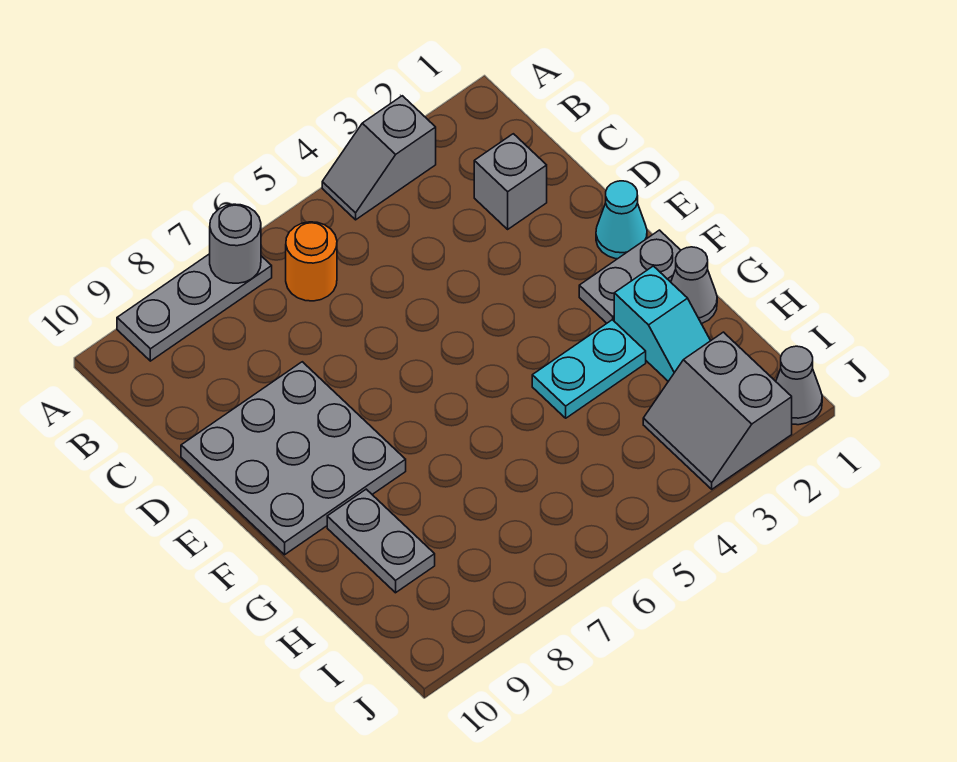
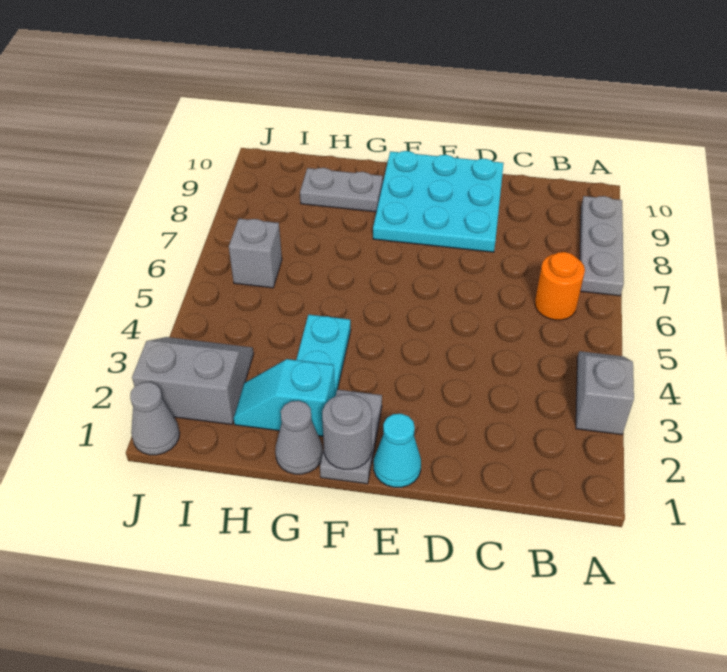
grey 1x1 round brick [210,204,261,283] -> grey 1x1 round brick moved to [322,394,372,469]
grey 1x1 brick [474,134,547,229] -> grey 1x1 brick moved to [229,219,282,288]
grey 3x3 plate [181,362,406,555] -> cyan 3x3 plate [373,151,504,252]

